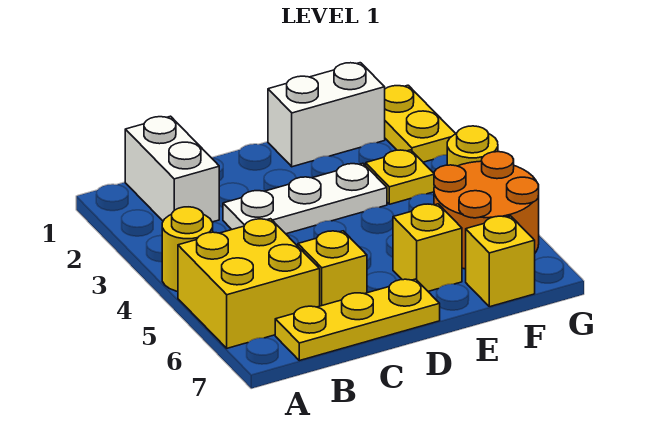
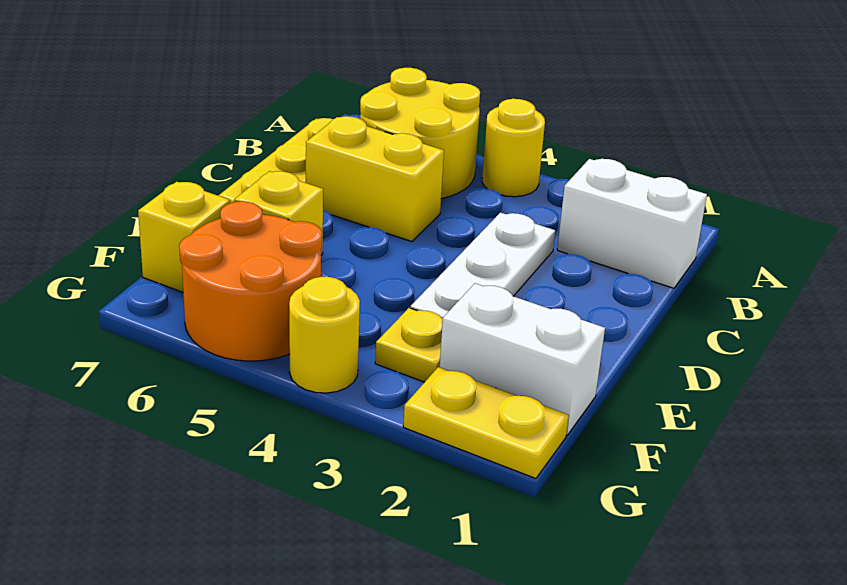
yellow 2x2 brick [178,219,320,348] -> yellow 2x2 round brick [360,68,480,199]
yellow 1x1 brick [298,231,367,306] -> yellow 1x2 brick [306,116,444,242]
white 1x2 brick [268,63,385,167] -> white 1x2 brick turned to [440,283,605,435]

